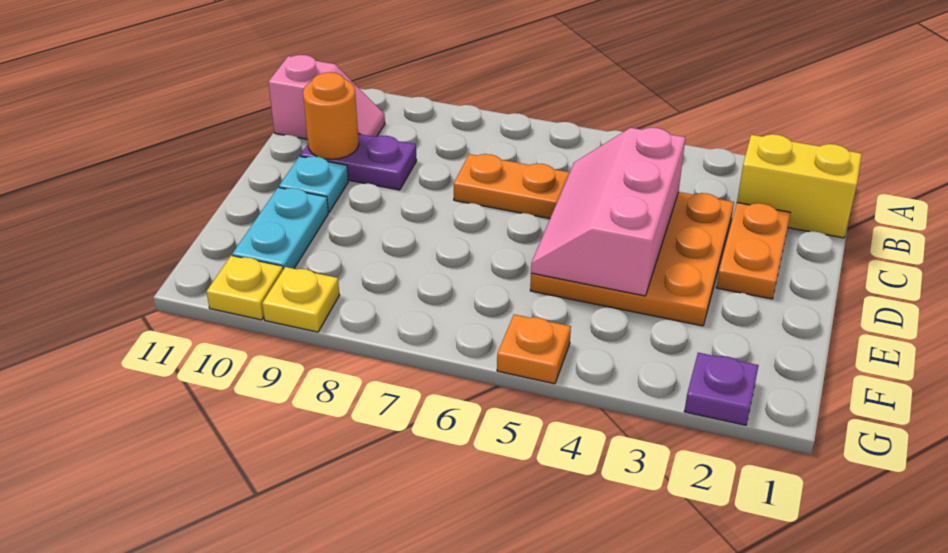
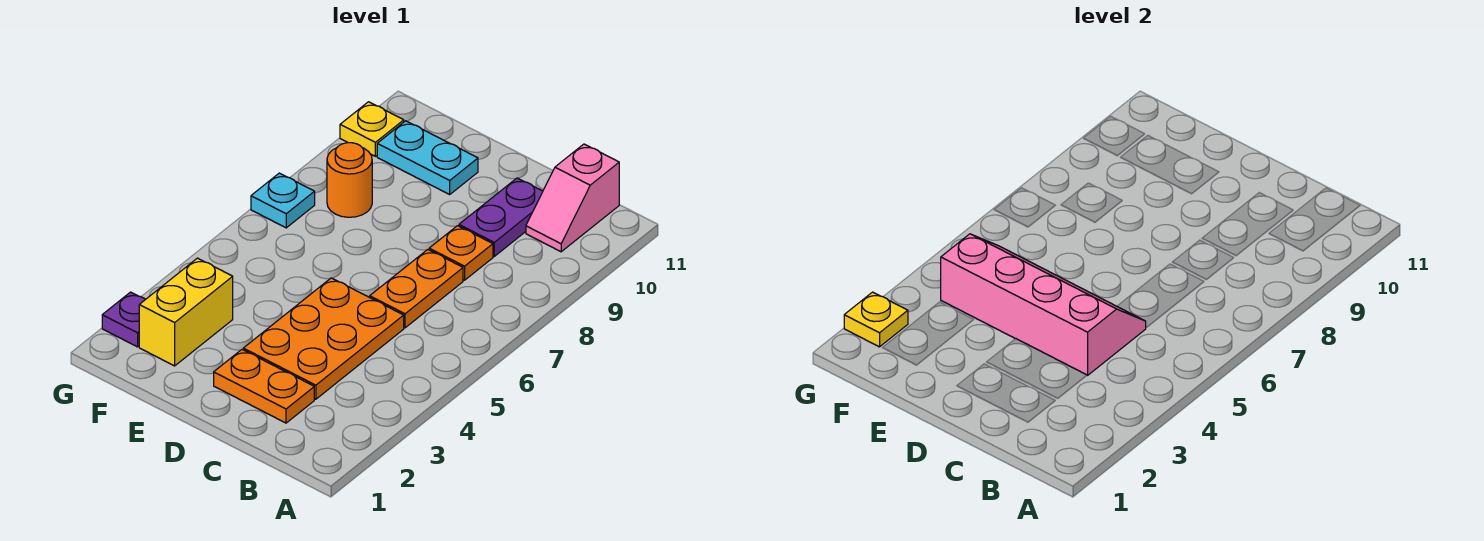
yellow 1x2 brick [737,134,862,238] -> yellow 1x2 brick moved to [139,258,233,366]
orange 3x3 plate [530,192,734,326] -> orange 2x3 plate [243,278,404,399]
pink 2x3 slope [531,128,685,296] -> pink 2x4 slope [941,234,1146,375]
orange 1x1 round brick [303,72,359,159] -> orange 1x1 round brick moved to [327,143,372,217]
cyan 1x1 plate [279,156,348,212] -> cyan 1x1 plate moved to [251,173,315,228]
orange 1x1 plate [497,314,571,384] -> orange 1x1 plate moved to [429,226,493,280]
yellow 1x1 plate [262,267,339,332] -> yellow 1x1 plate moved to [844,292,908,347]

